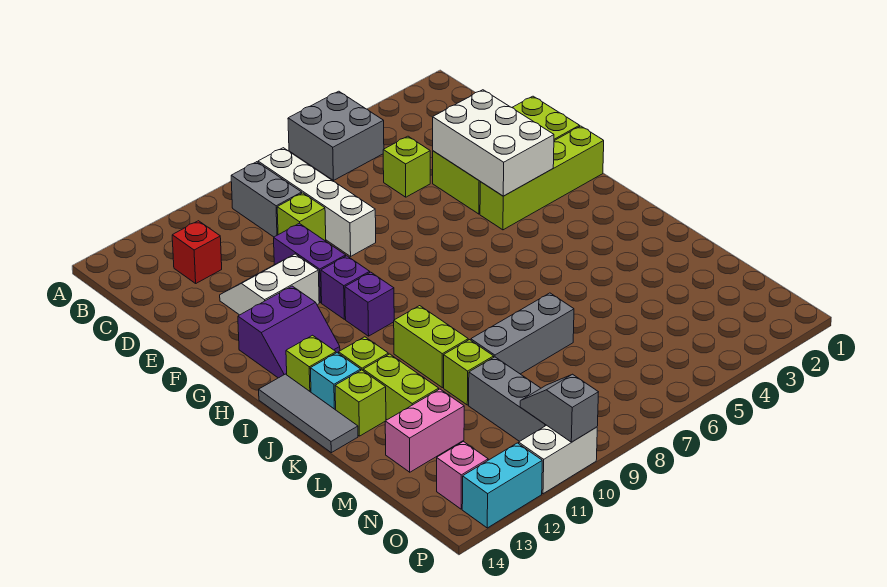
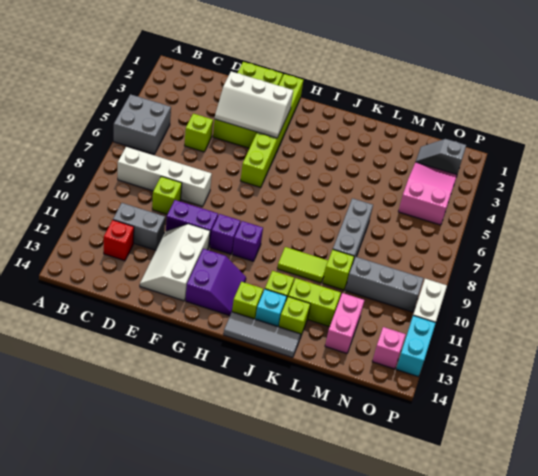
grey 1x2 brick [231,162,302,237] -> grey 1x2 brick moved to [113,203,165,250]
white 2x3 brick [433,90,554,196] -> white 2x3 slope [215,72,293,138]
white 2x2 slope [220,254,319,315] -> white 2x3 slope [140,224,210,301]
lime 1x4 brick [480,126,604,230] -> lime 1x6 brick [241,74,303,187]
lime 1x2 brick [394,306,468,388] -> lime 1x2 tile [277,247,328,283]
none -> pink 2x3 slope [398,162,457,225]
grey 1x2 slope [520,374,598,442] -> grey 1x2 slope moved to [416,139,466,175]

